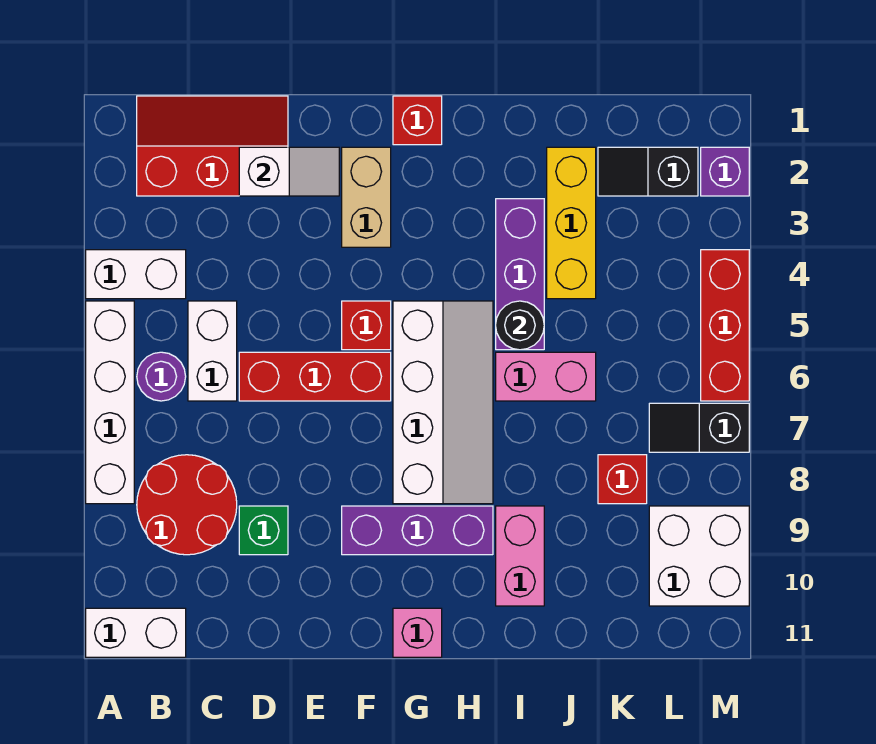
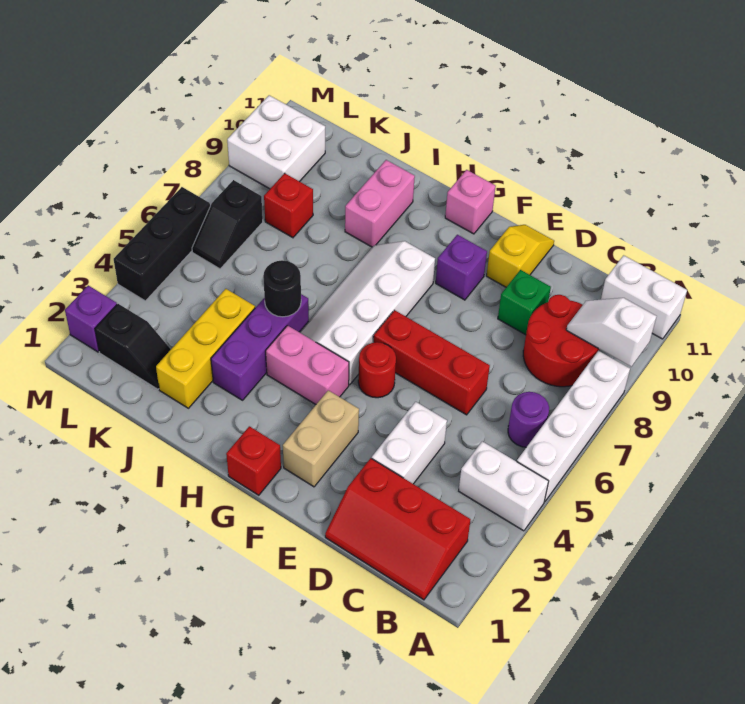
white 1x2 brick [188,301,237,401] -> white 1x2 brick moved to [372,402,447,484]
white 1x2 slope [239,147,339,196] -> white 1x2 slope moved to [566,298,657,367]
none -> yellow 1x2 slope [486,225,554,287]
red 1x1 brick [342,301,391,350] -> red 1x1 round brick [358,342,396,398]
purple 1x3 brick [342,506,493,555] -> purple 1x1 brick [436,235,487,300]
pink 1x2 brick [496,352,596,401] -> pink 1x2 brick moved to [266,326,349,404]
black 1x2 slope [649,403,749,452] -> black 1x2 slope turned to [192,180,263,269]
red 1x3 brick [701,250,749,401] -> black 1x3 brick [114,187,210,301]

